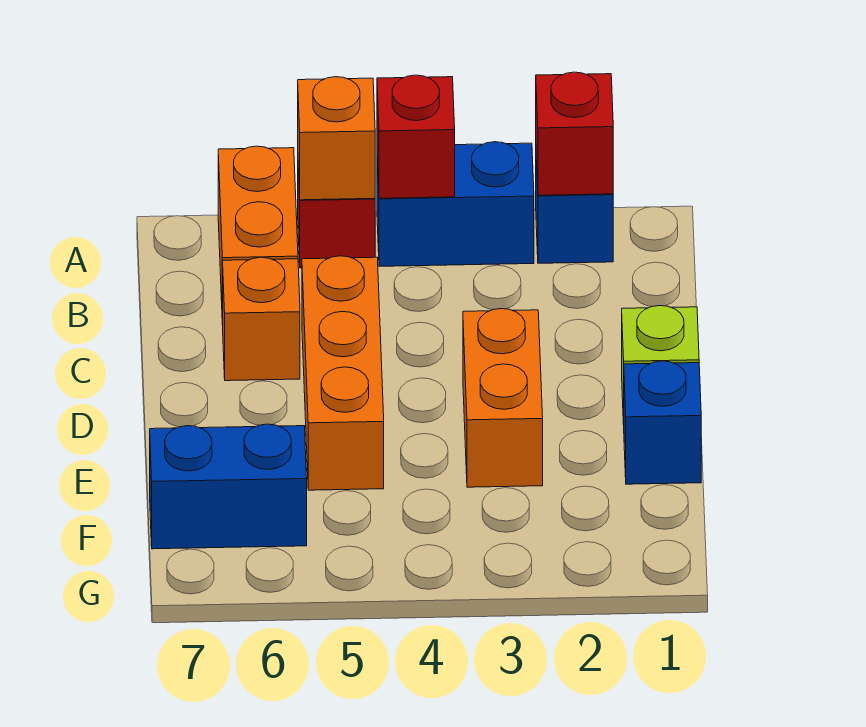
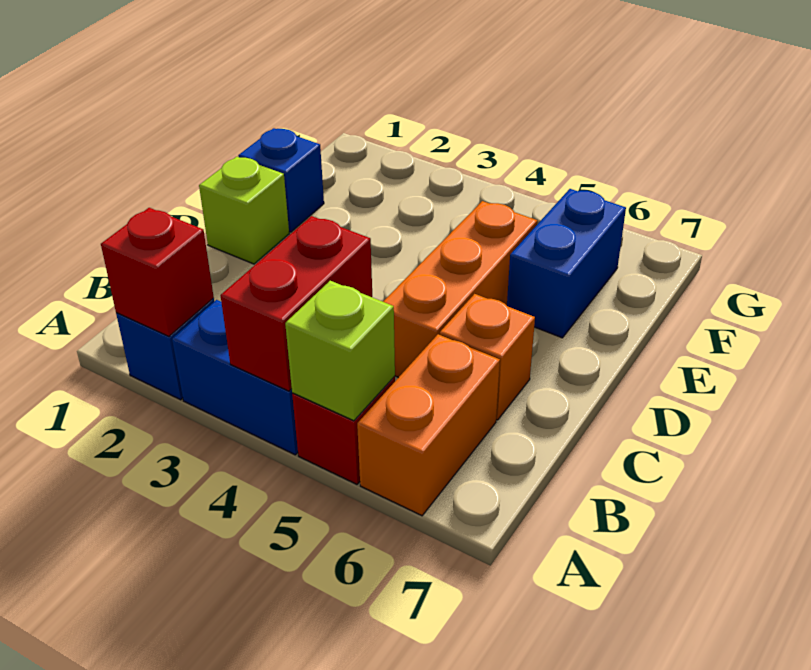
red 1x1 brick [377,75,455,198] -> red 1x2 brick [220,216,372,391]
orange 1x1 brick [298,77,375,200] -> lime 1x1 brick [285,281,395,421]
orange 1x2 brick [463,309,543,487] -> none
blue 1x2 brick [150,424,307,549] -> blue 1x2 brick turned to [507,189,626,338]

